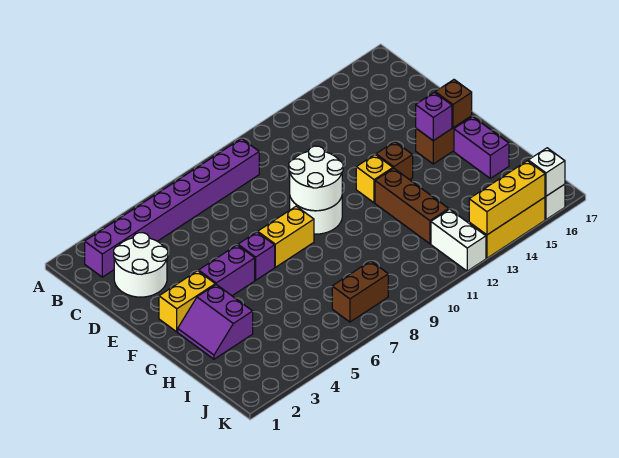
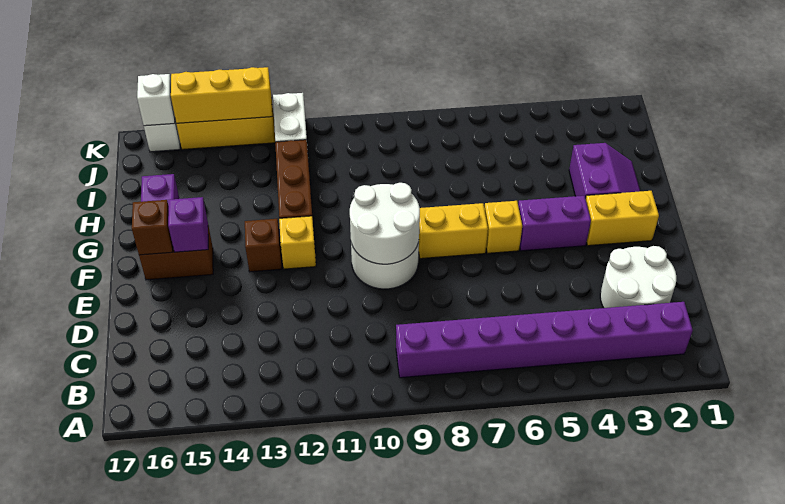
purple 1x1 brick [238,232,275,280] -> yellow 1x1 brick [484,201,522,253]
brown 1x2 brick [332,261,388,322] -> none

